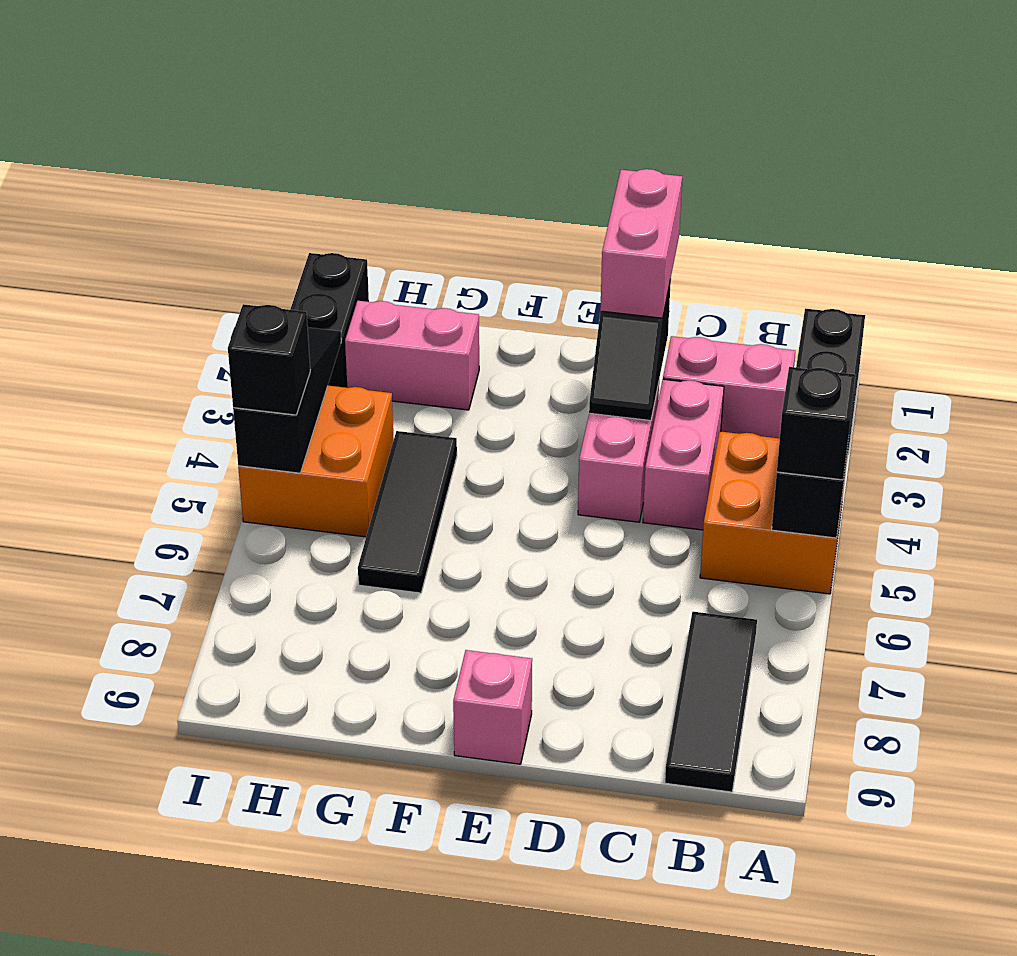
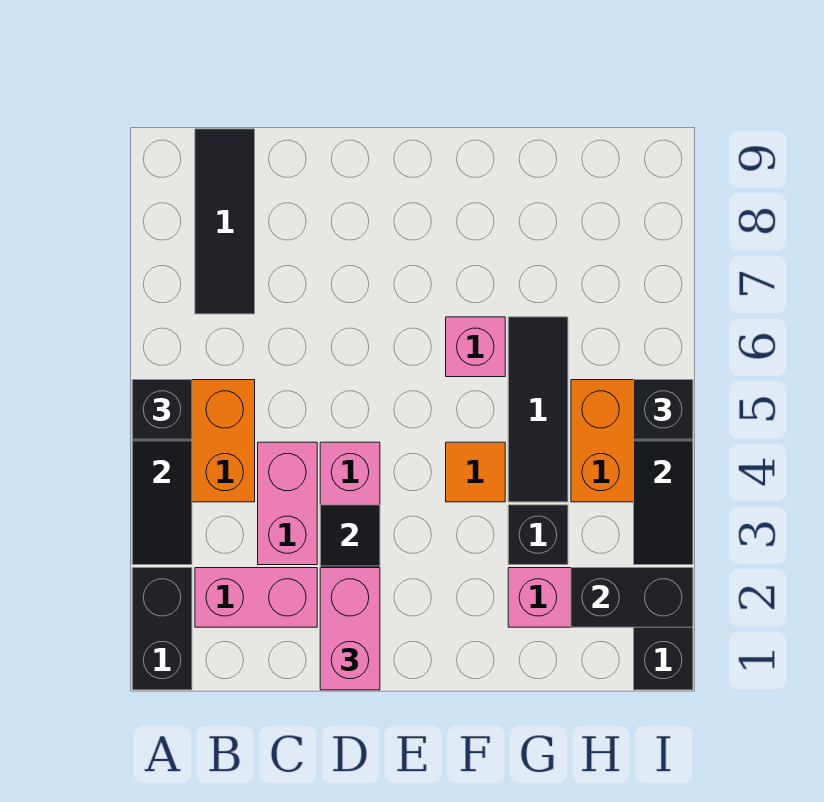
pink 1x1 brick [453,650,532,764] -> pink 1x1 brick moved to [446,317,505,377]
none -> orange 1x1 tile [446,442,505,502]
none -> black 1x1 brick [508,505,568,565]
none -> black 1x2 brick [571,568,693,627]

